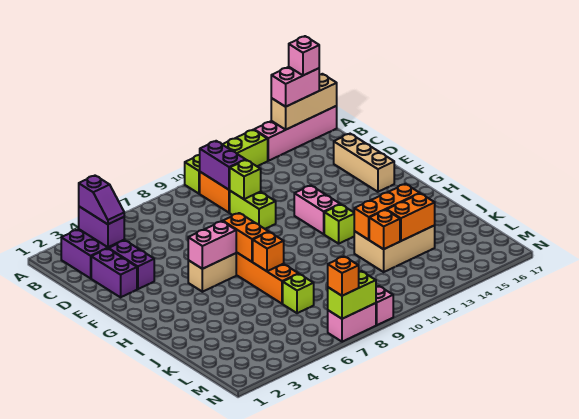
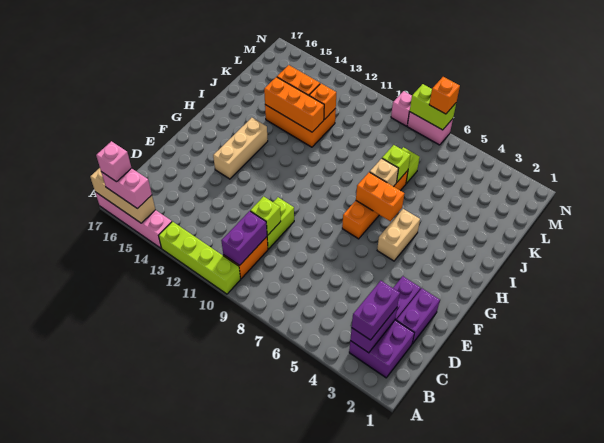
purple 1x2 slope [79,176,124,224] -> purple 1x2 brick [352,281,400,340]
tan 1x3 brick [334,134,394,192] -> tan 1x3 brick moved to [213,118,268,179]
pink 1x2 brick [294,185,340,234] -> none
tan 1x2 brick [188,253,236,292] -> tan 1x2 brick turned to [377,209,420,261]
pink 1x2 brick [188,221,236,269] -> none
orange 1x2 brick [223,213,268,262] -> orange 1x2 brick turned to [356,172,404,221]
lime 1x1 brick [324,204,354,244] -> lime 1x1 brick moved to [382,145,410,182]
orange 1x1 brick [253,232,284,271] -> tan 1x1 brick [370,158,398,187]
tan 2x3 brick [354,225,435,272] -> orange 2x3 brick [265,105,336,147]

